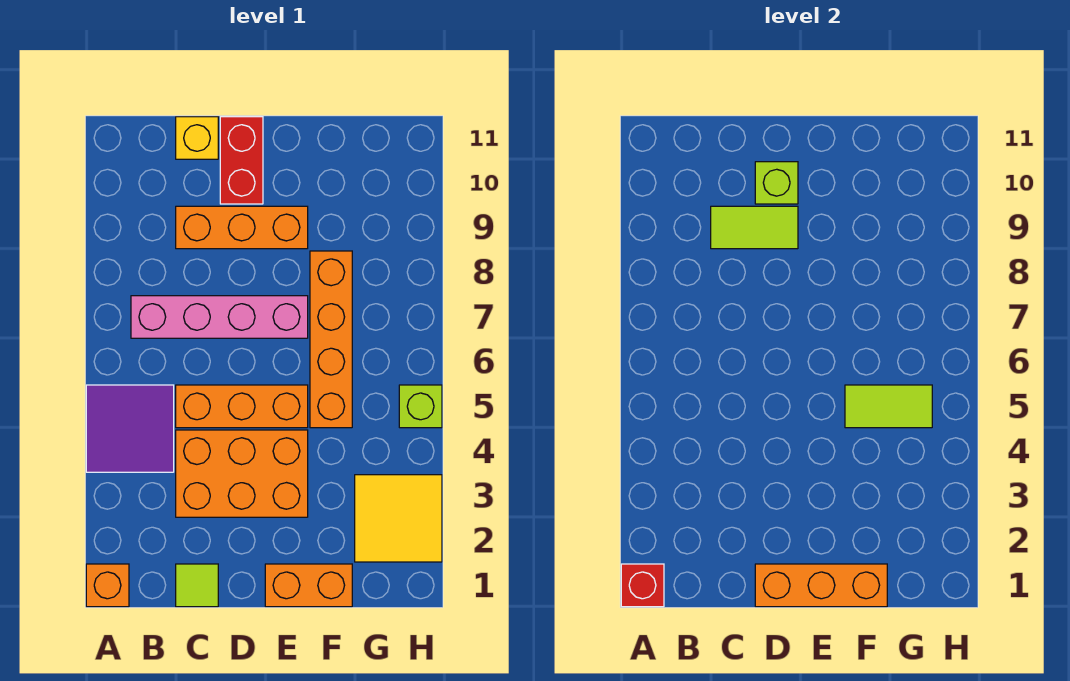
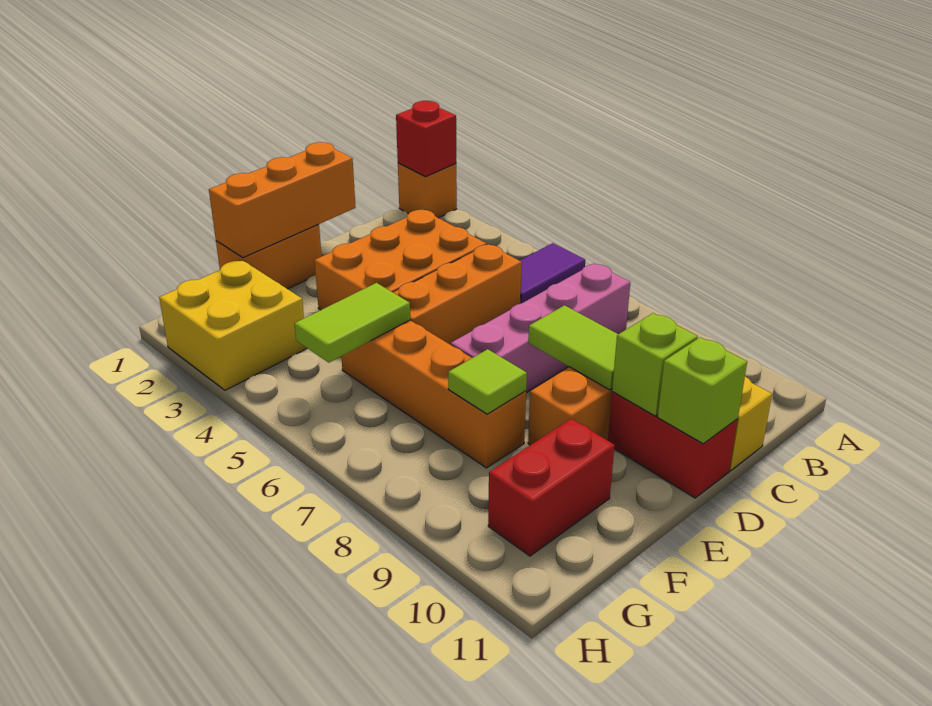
purple 2x2 tile [86,385,174,472] -> purple 1x2 tile [520,243,585,304]
lime 1x1 tile [176,564,218,607] -> lime 1x1 tile moved to [448,349,527,414]
lime 1x2 tile [711,206,798,249] -> lime 1x2 tile turned to [528,305,618,390]
none -> red 1x2 brick [488,419,615,556]
yellow 2x2 tile [355,475,442,562] -> yellow 2x2 brick [159,260,307,390]
lime 1x1 brick [399,385,442,428] -> lime 1x1 brick moved to [658,337,747,444]

